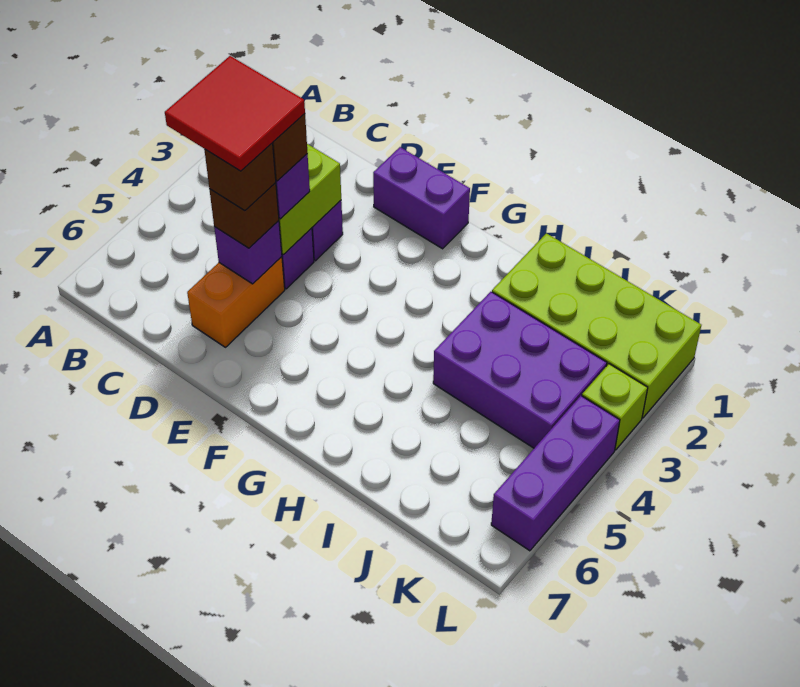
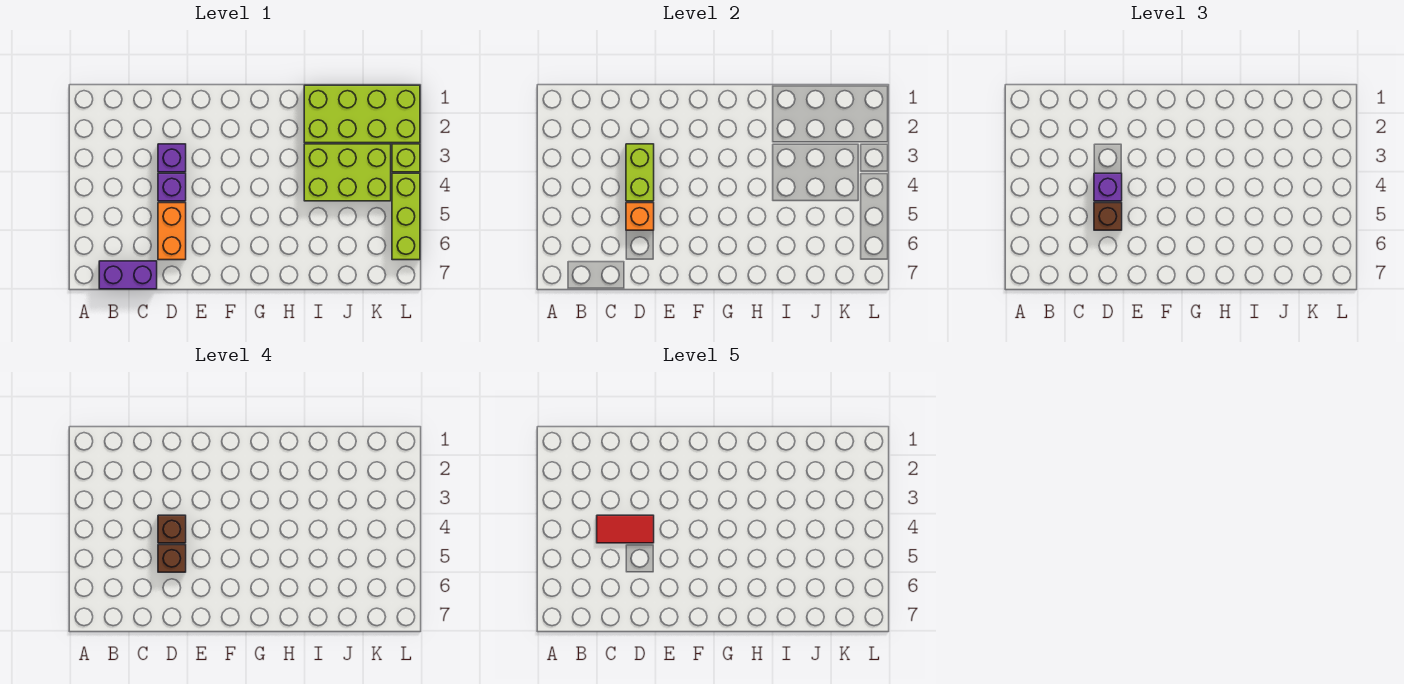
red 2x2 tile [165,56,305,171] -> red 1x2 tile [597,515,654,543]
purple 1x1 brick [214,221,282,284] -> orange 1x1 brick [626,203,654,230]
purple 1x2 brick [373,147,470,249] -> purple 1x2 brick moved to [99,261,157,289]
purple 2x3 brick [433,292,607,448] -> lime 2x3 brick [304,144,391,201]
purple 1x3 brick [491,396,620,551] -> lime 1x3 brick [392,173,420,260]

